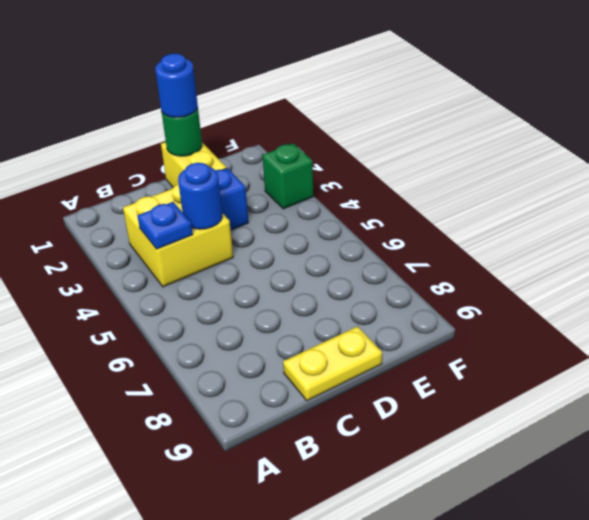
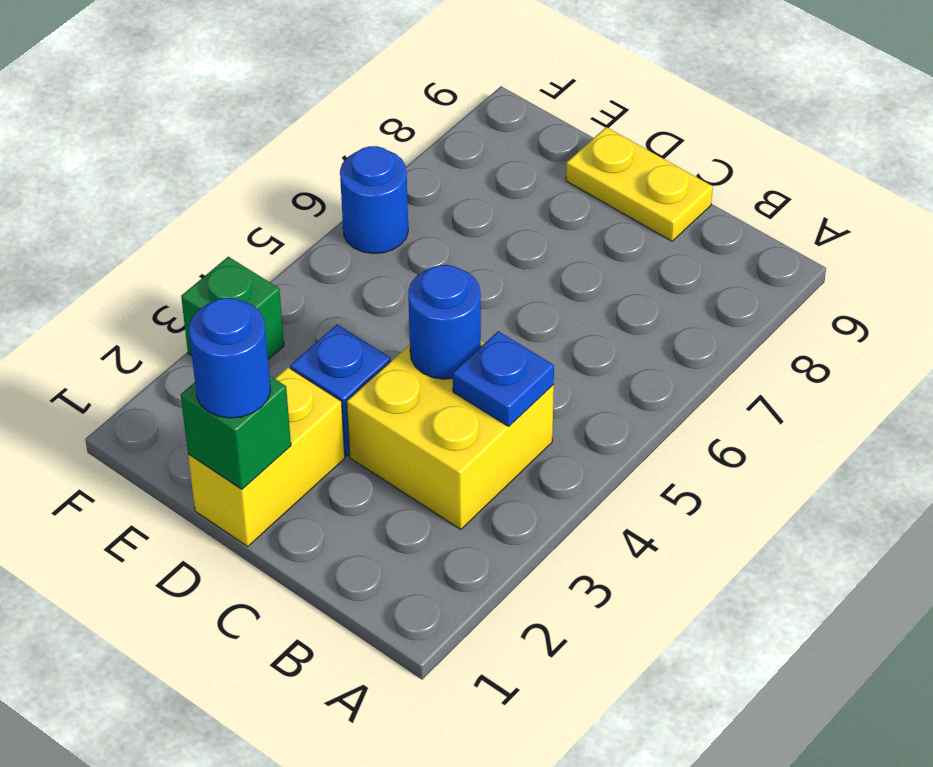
green 1x1 round brick [161,108,202,156] -> green 1x1 brick [181,375,291,489]
none -> blue 1x1 round brick [340,146,408,254]

